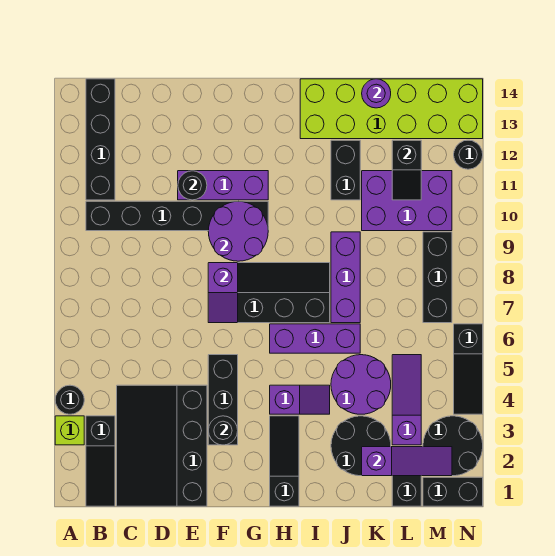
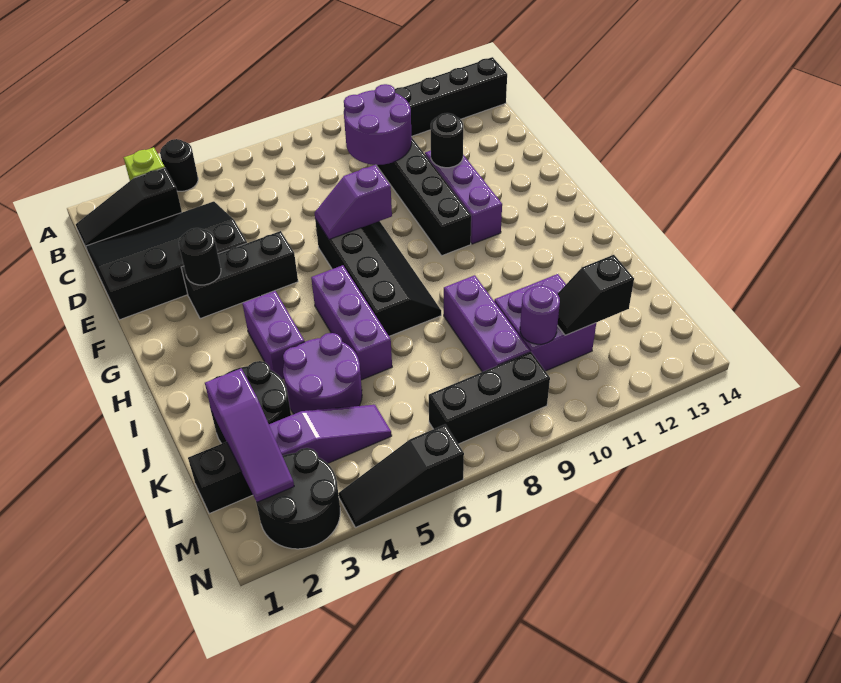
purple 2x2 round brick [208,201,268,261] -> purple 2x2 round brick moved to [344,84,412,165]
black 1x3 slope [270,416,299,506] -> none
purple 1x2 slope [270,385,330,414] -> purple 1x2 brick [242,291,305,379]
lime 2x6 brick [300,79,483,139] -> none
purple 1x3 brick [331,232,360,323] -> purple 1x3 brick turned to [444,275,530,372]
black 1x2 brick [331,140,360,200] -> none
purple 2x3 brick [362,171,452,231] -> purple 2x2 brick [494,274,596,371]
purple 1x1 round brick [362,79,391,108] -> purple 1x1 round brick moved to [520,286,560,344]
black 1x2 brick [423,477,483,506] -> none
black 1x1 round brick [454,140,483,169] -> none

